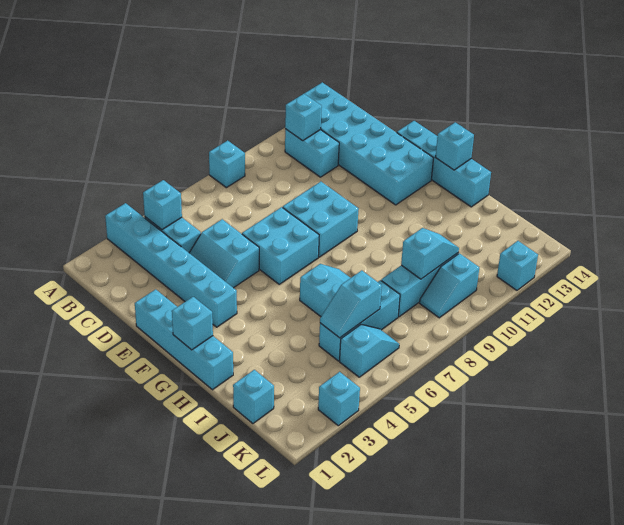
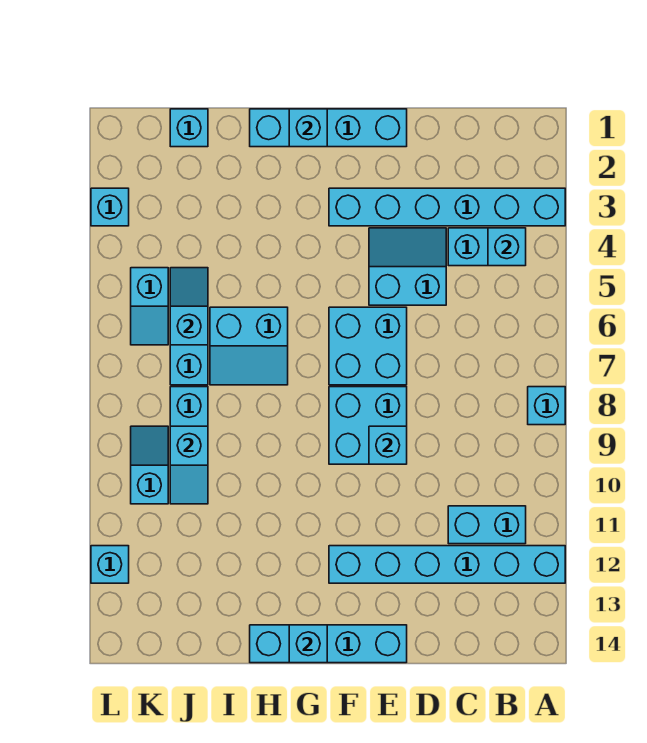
cyan 2x6 brick [304,82,434,205] -> cyan 1x6 brick [329,546,565,583]
cyan 1x1 brick [285,94,322,141] -> cyan 1x1 brick moved to [369,426,407,464]

